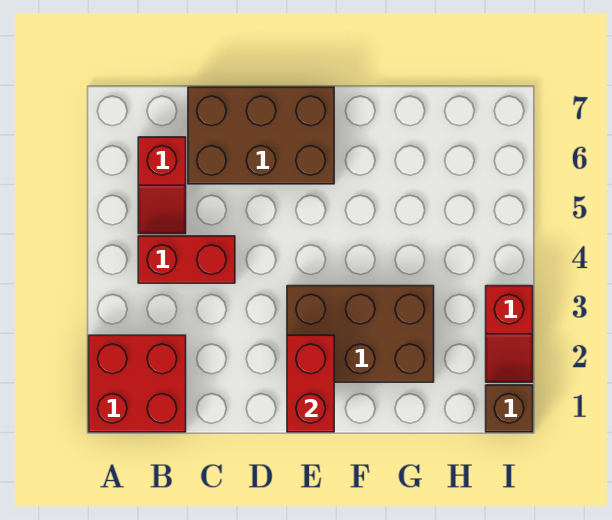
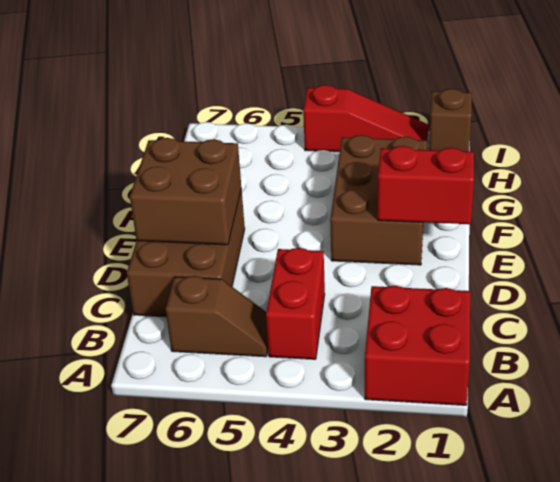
red 1x2 slope [138,137,186,234] -> brown 1x2 slope [166,276,268,357]
none -> brown 2x2 brick [130,138,241,245]
red 1x2 slope [486,286,533,382] -> red 1x3 slope [303,85,428,152]

